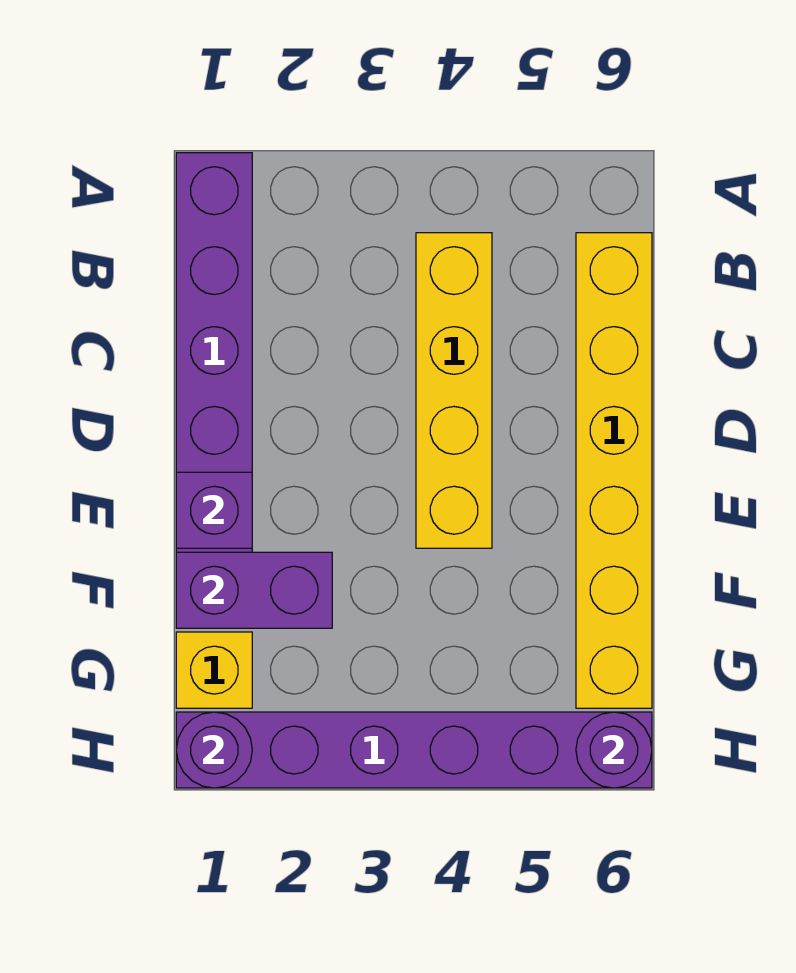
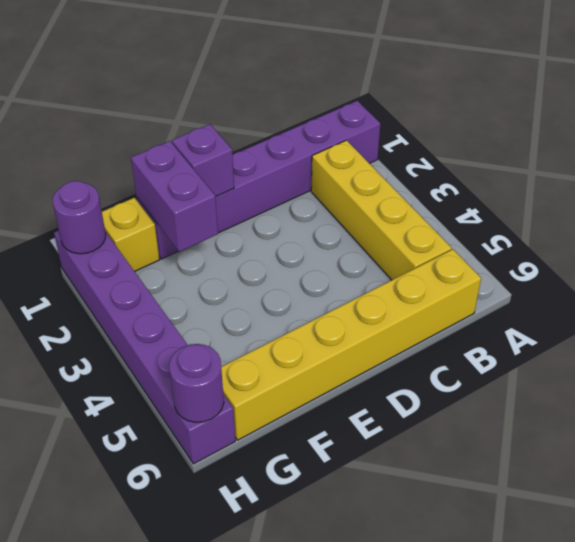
yellow 1x4 brick [416,233,492,548] -> yellow 1x4 brick turned to [311,140,452,280]

